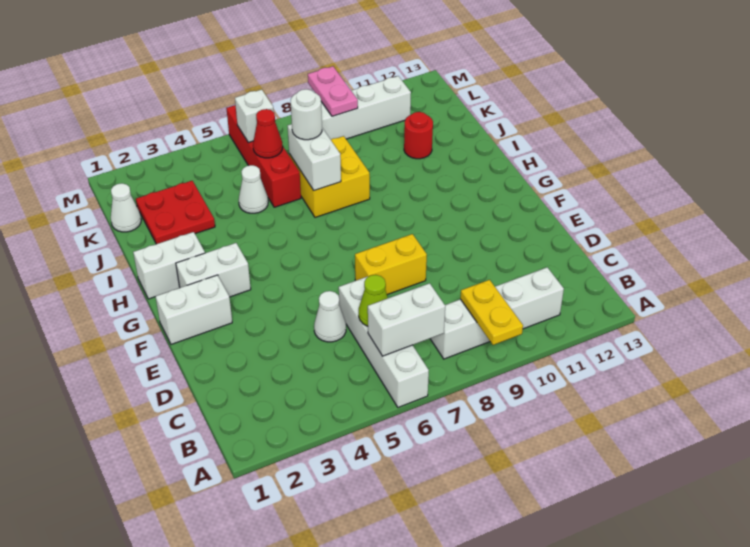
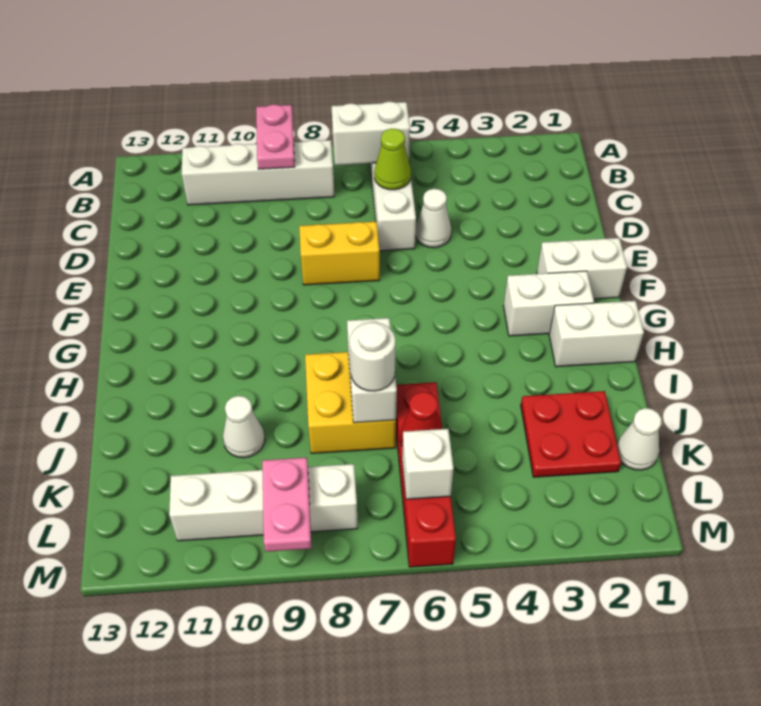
yellow 1x2 plate [460,280,523,345] -> pink 1x2 plate [256,104,295,169]
white 1x1 cone [239,165,268,213] -> white 1x1 cone moved to [223,396,265,458]
red 1x1 round brick [404,112,433,159] -> none

